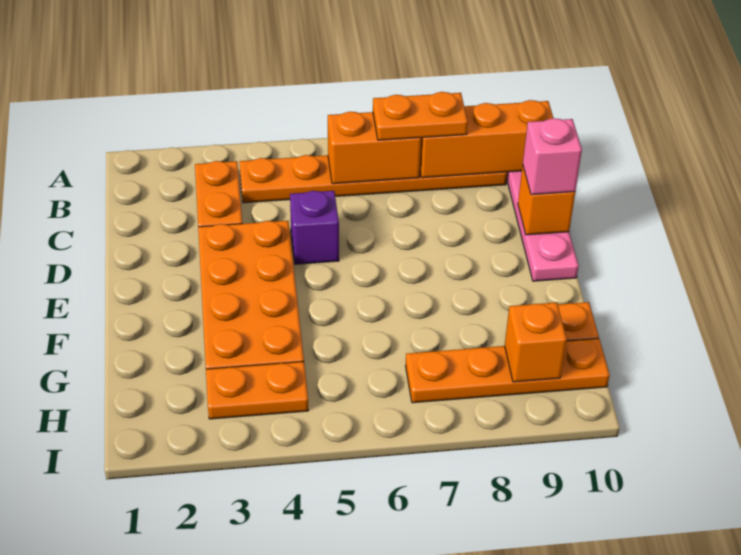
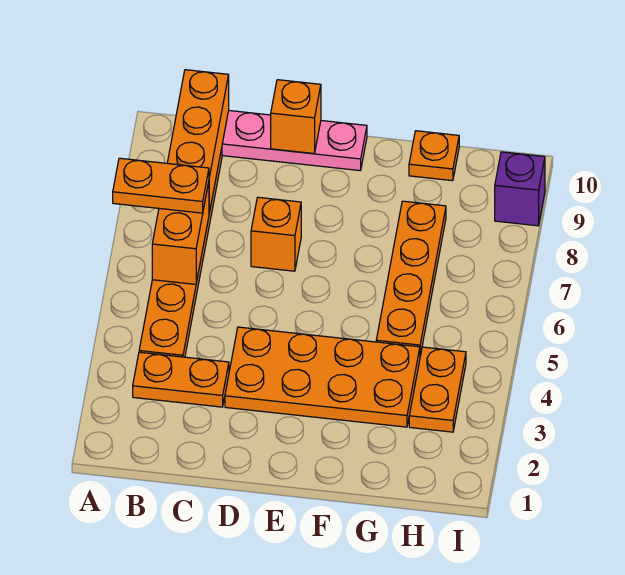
orange 1x2 plate [373,92,468,140] -> orange 1x2 plate turned to [113,158,209,213]
purple 1x1 brick [290,191,339,264] -> purple 1x1 brick moved to [495,152,545,226]
pink 1x1 brick [523,118,582,195] -> none
orange 1x4 plate [406,339,610,403] -> orange 1x4 plate moved to [376,201,446,355]
orange 1x1 brick [505,302,567,382] -> orange 1x1 brick moved to [251,197,301,271]

